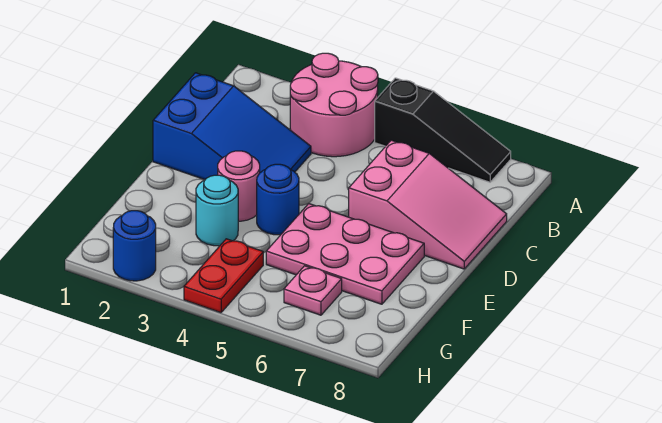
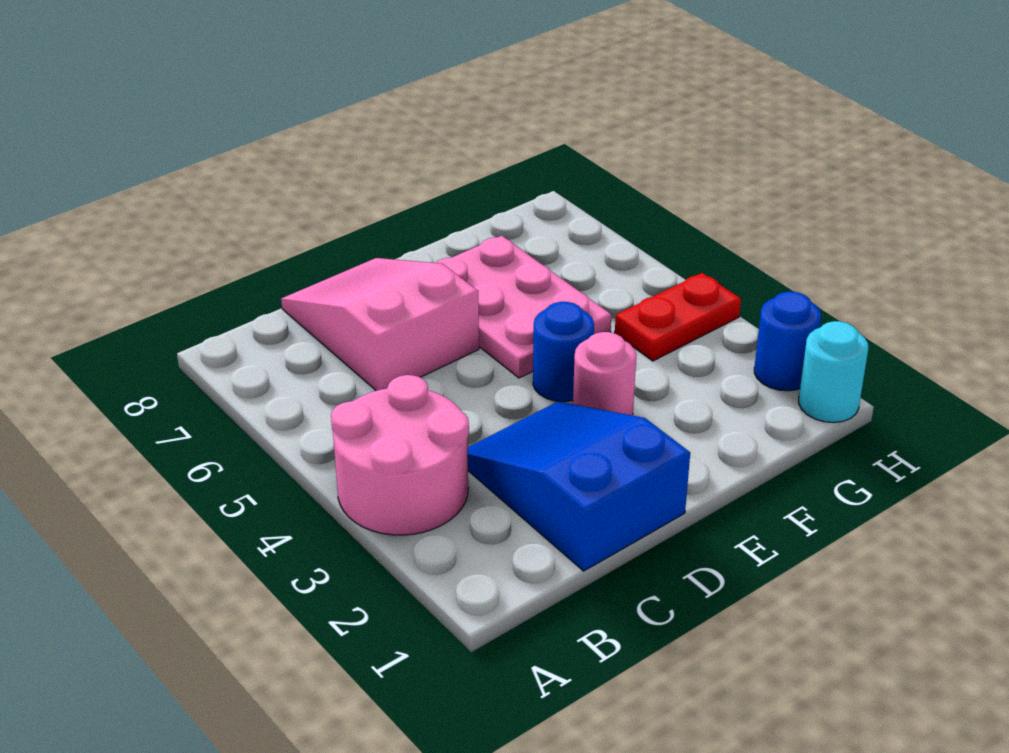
black 1x3 slope [375,78,511,182] -> none
cyan 1x1 round brick [196,175,238,246] -> cyan 1x1 round brick moved to [799,321,868,423]
pink 1x1 plate [284,266,342,315] -> none

